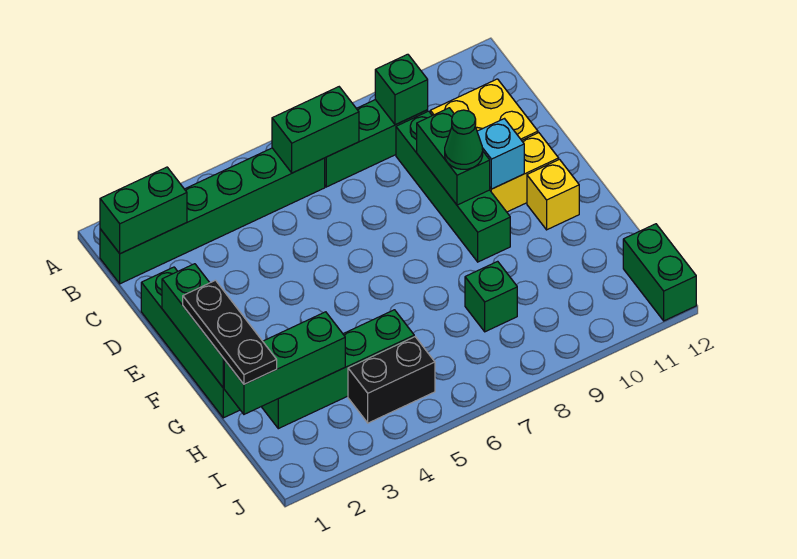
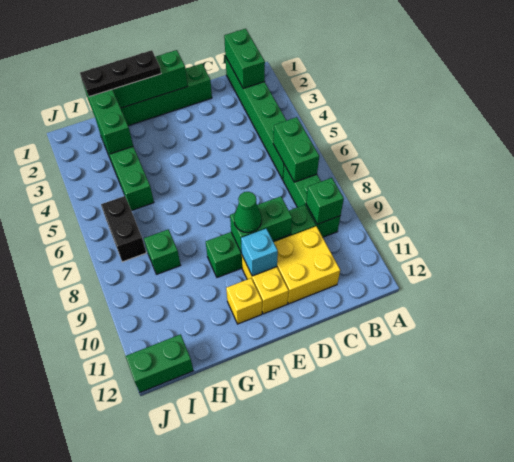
black 1x2 brick [348,337,435,423] -> black 1x2 brick moved to [101,196,146,262]

